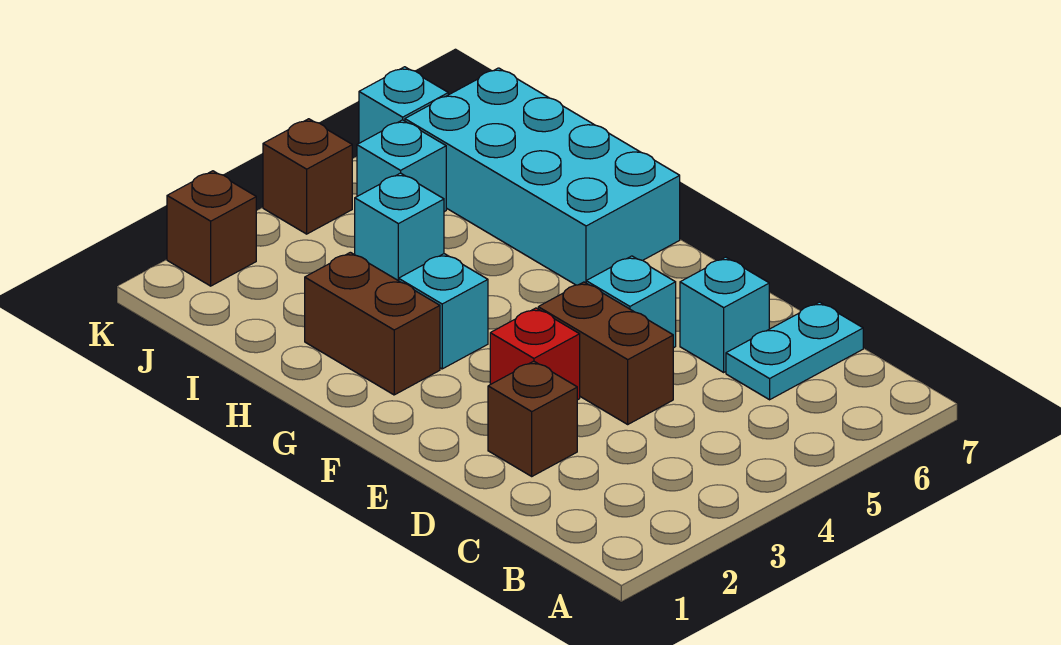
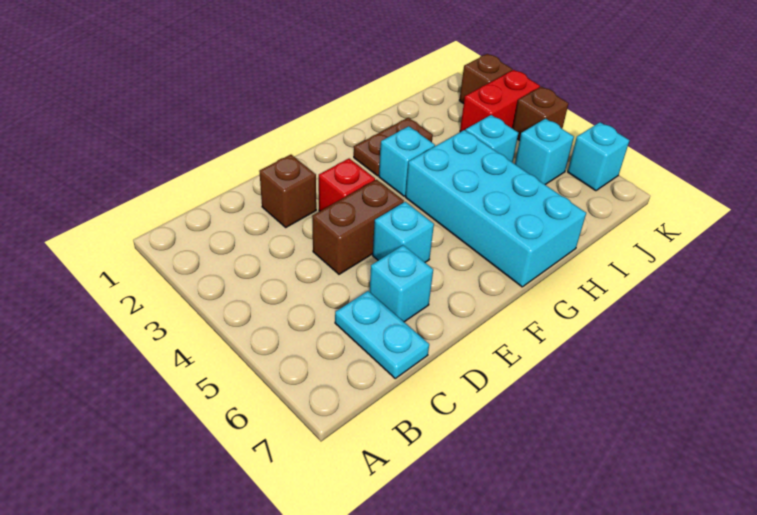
brown 1x2 brick [305,252,440,395] -> brown 1x2 plate [354,118,433,176]
cyan 2x4 brick [405,68,680,285] -> cyan 2x4 brick turned to [405,130,586,287]
none -> red 1x2 brick [460,70,540,132]

